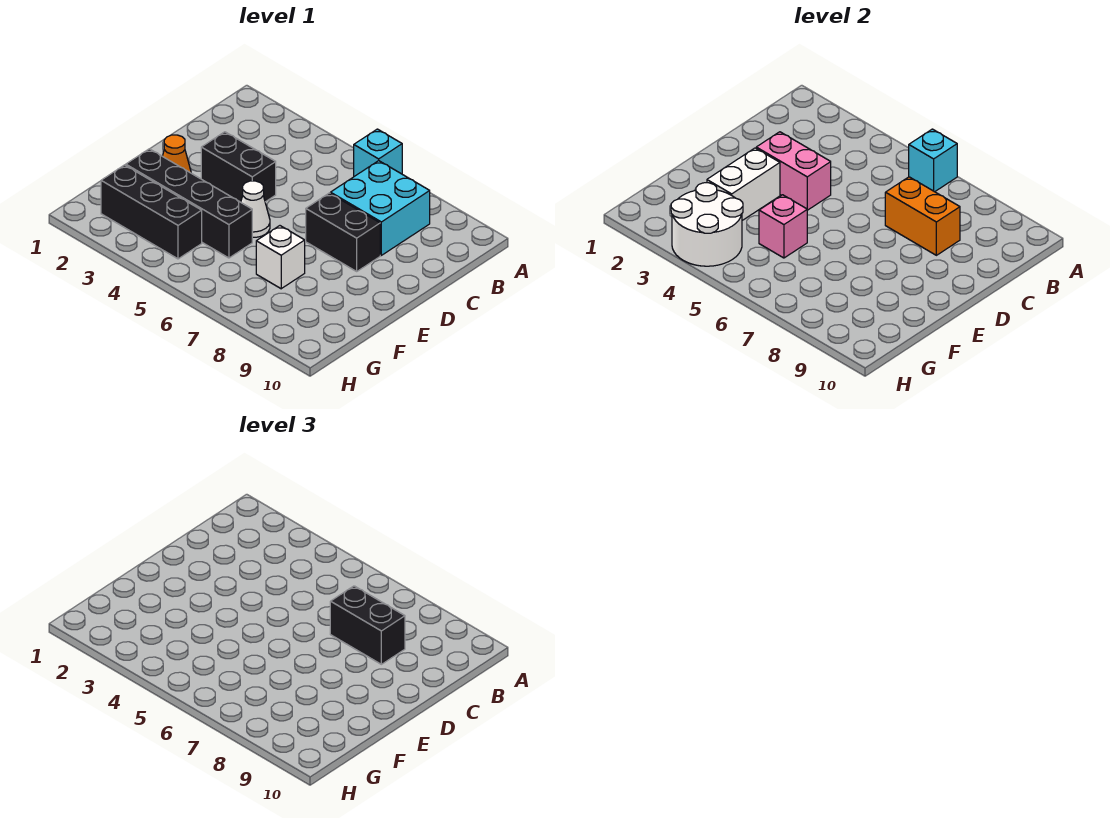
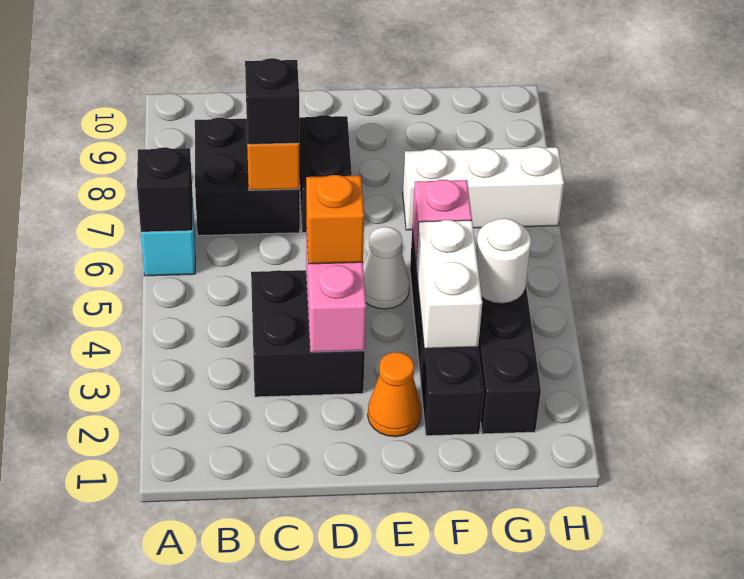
cyan 1x1 brick [909,129,957,192] -> black 1x1 brick [137,147,193,232]
cyan 2x2 brick [330,161,430,255] -> black 2x2 brick [195,118,300,236]
black 1x2 brick [330,586,405,664] -> black 1x1 brick [245,58,299,144]
black 1x2 brick [201,132,276,202] -> black 2x2 brick [251,270,365,397]
none -> orange 1x1 brick [306,175,364,264]
white 1x2 brick [707,148,780,220] -> white 1x2 brick turned to [416,220,482,349]
white 1x1 brick [256,226,305,289] -> white 1x3 brick [403,147,564,230]
white 2x2 round brick [671,183,743,266] -> white 1x1 round brick [476,218,531,304]

